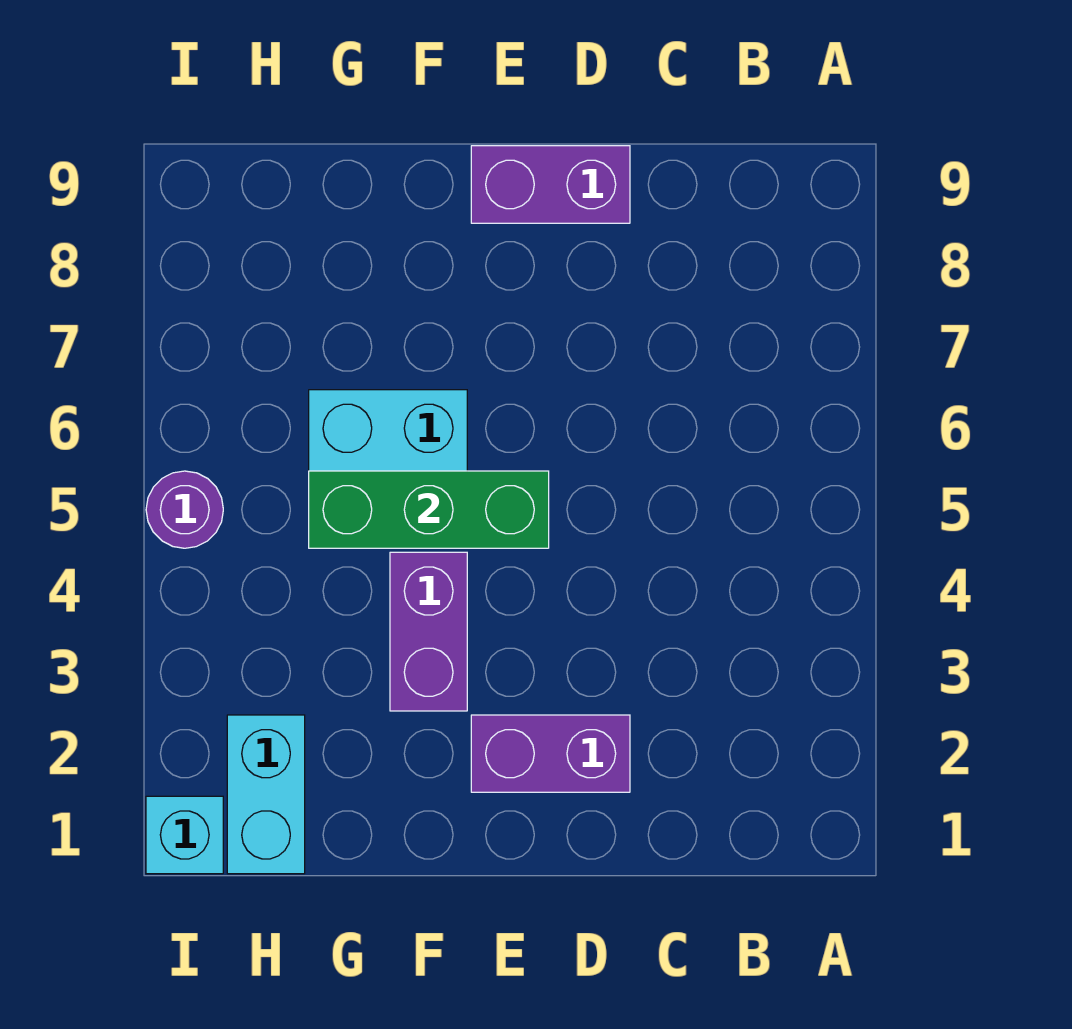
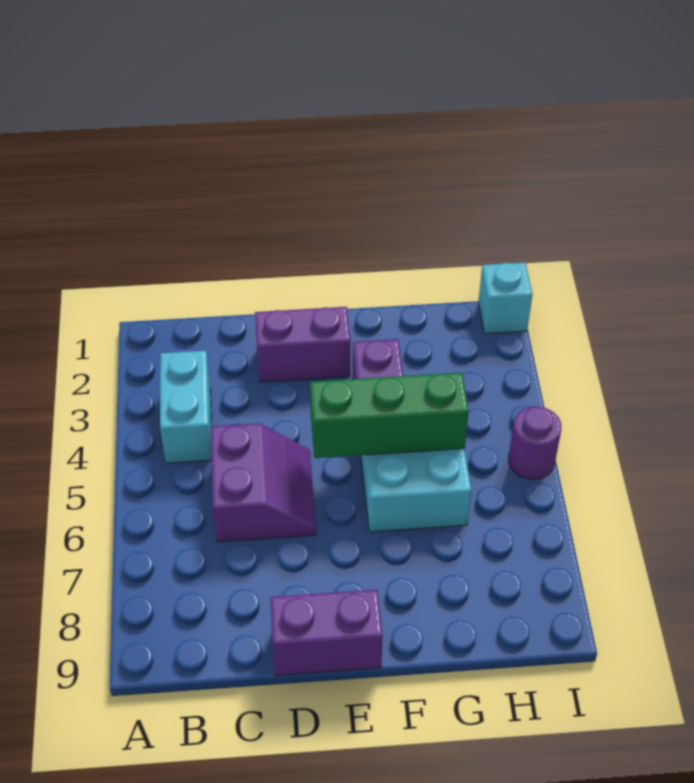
none -> purple 2x2 slope [211,423,316,542]
cyan 1x2 brick [227,715,305,874] -> cyan 1x2 brick moved to [160,351,211,463]

